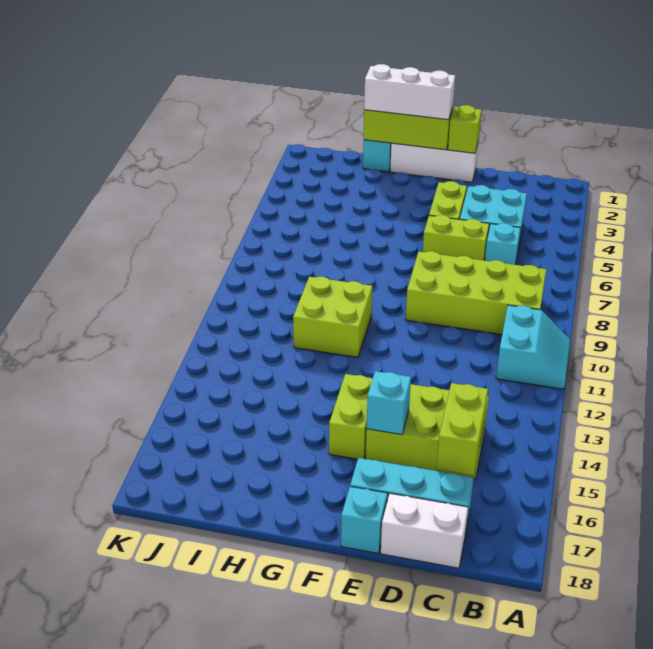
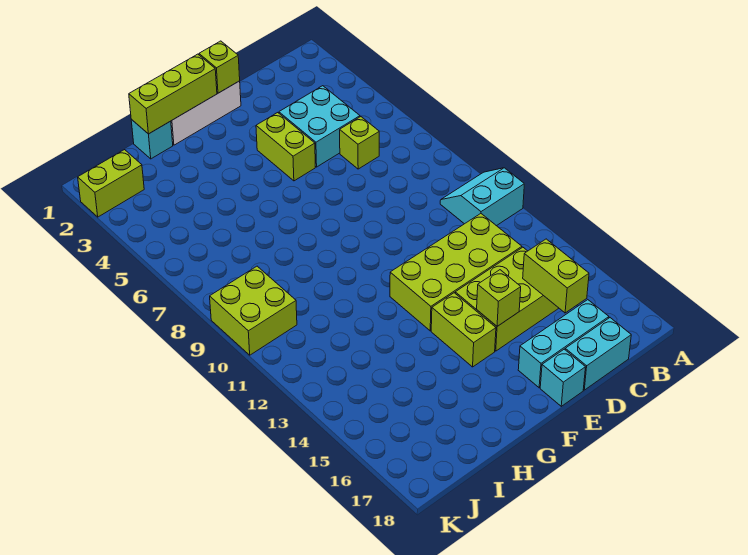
cyan 2x2 slope [496,305,570,389] -> cyan 2x2 slope turned to [440,168,524,226]
lime 2x4 brick [406,251,546,334] -> lime 2x4 brick moved to [390,214,522,331]
cyan 1x1 brick [485,223,520,265] -> lime 1x1 brick [340,117,379,169]
white 1x2 brick [381,493,468,568] -> cyan 1x2 brick [565,318,631,390]
lime 1x2 brick [423,215,489,260] -> lime 1x2 brick moved to [78,150,144,217]
cyan 1x1 brick [367,371,411,435] -> lime 1x1 brick [477,270,521,326]
white 1x3 brick [364,64,455,120] -> none
lime 2x2 brick [293,277,372,357] -> lime 2x2 brick moved to [210,266,297,355]

